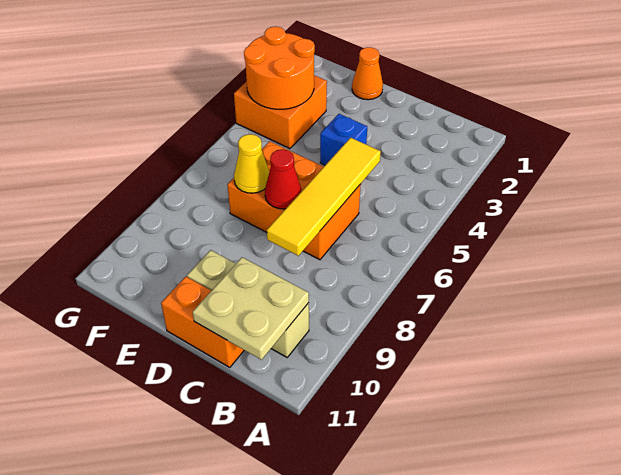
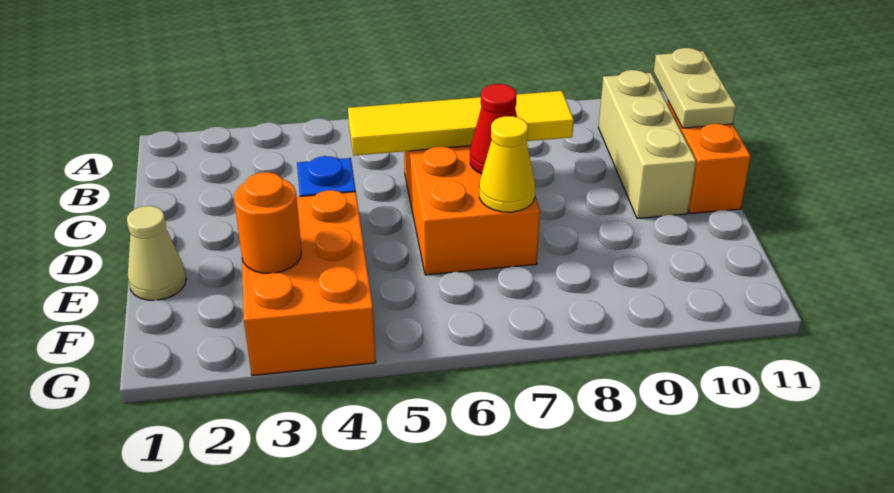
tan 2x2 plate [193,257,309,360] -> tan 1x2 plate [654,48,736,128]
orange 1x1 cone [352,47,383,100] -> tan 1x1 cone [127,206,186,300]
orange 2x2 brick [234,75,327,149] -> orange 2x3 brick [242,190,376,376]
orange 2x2 round brick [244,27,315,109] -> orange 1x1 round brick [234,172,302,273]

